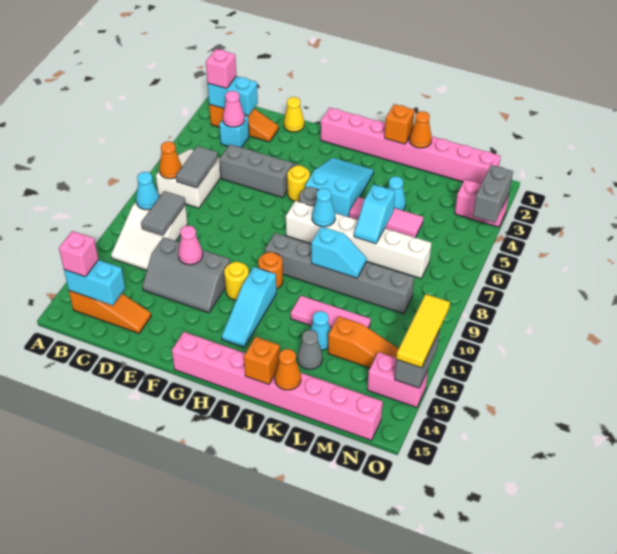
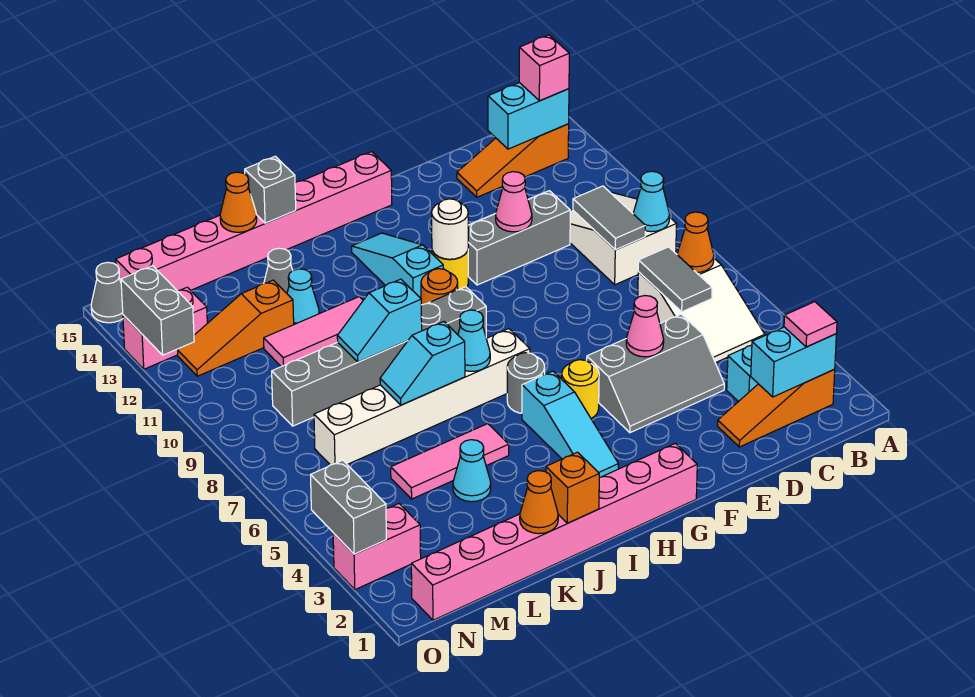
pink 1x1 brick [206,49,236,89] -> pink 1x1 tile [784,302,837,347]
pink 1x1 cone [223,91,245,127] -> pink 1x1 cone moved to [626,296,664,357]
yellow 1x1 cone [284,97,304,132] -> none
none -> white 1x1 round brick [432,199,468,259]
cyan 2x3 slope [305,158,374,217] -> cyan 1x3 slope [522,371,619,478]
orange 1x1 brick [244,337,280,384] -> grey 1x1 brick [245,156,296,223]
cyan 1x2 slope [354,185,395,244] -> cyan 1x2 slope turned to [380,322,465,405]
yellow 1x3 tile [396,294,450,368] -> none
none -> grey 1x1 cone [91,262,123,323]

